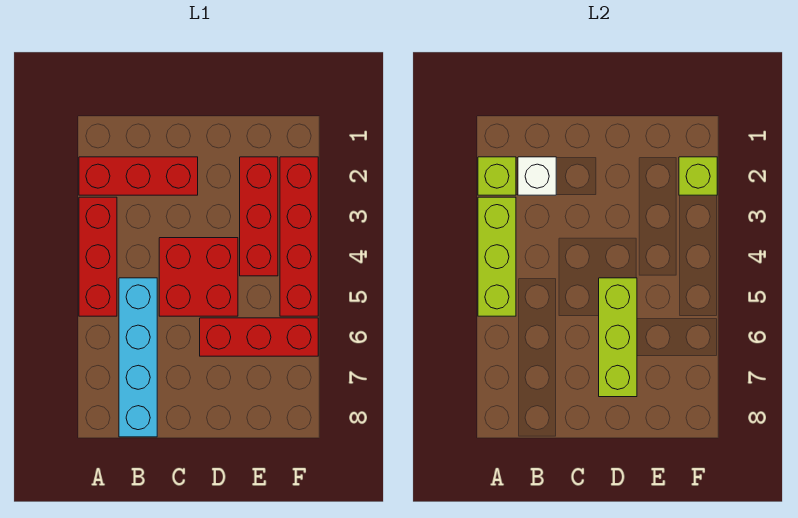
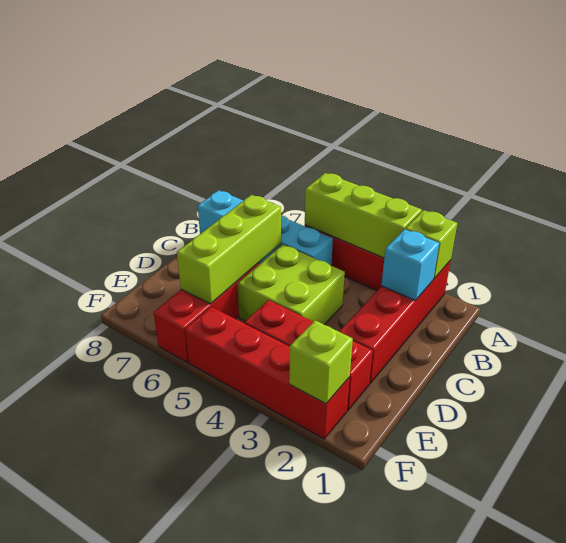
red 1x3 brick [79,157,198,195] -> red 1x4 brick [339,260,451,384]
white 1x1 brick [518,157,556,195] -> cyan 1x1 brick [381,229,439,300]
red 2x2 brick [159,238,238,316] -> lime 2x2 brick [238,244,345,324]
lime 1x3 brick [599,278,637,397] -> lime 1x3 brick turned to [177,195,281,304]

